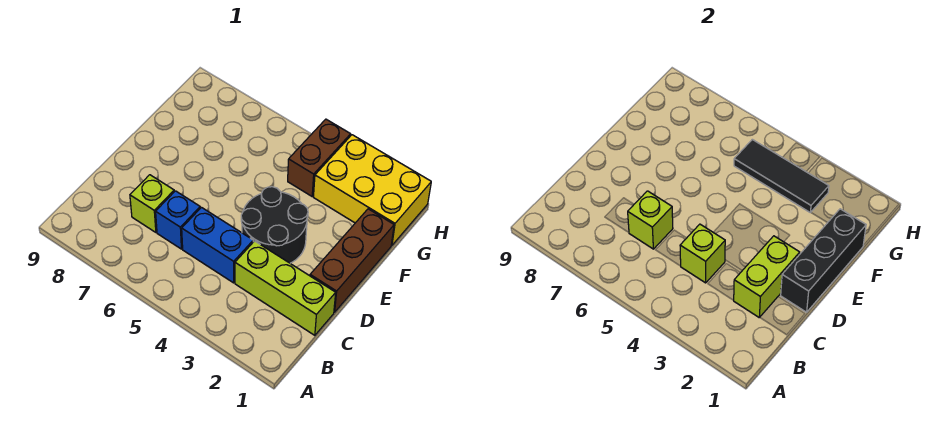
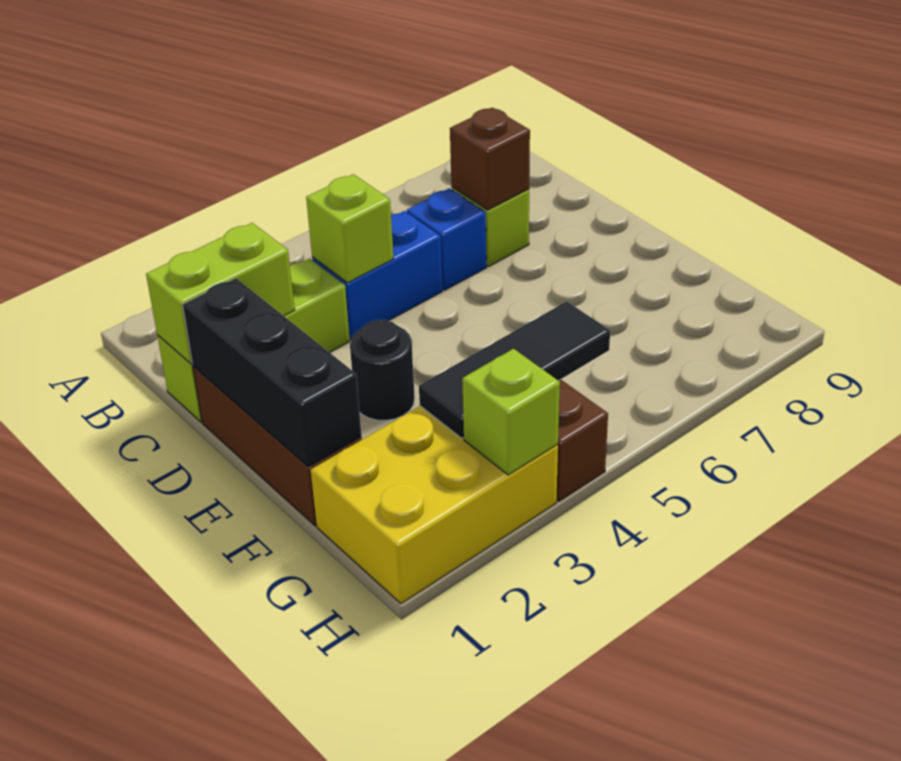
lime 1x2 brick [733,236,800,318] -> lime 1x2 brick turned to [146,223,295,364]
lime 1x1 brick [628,191,673,249] -> lime 1x1 brick moved to [462,349,560,475]
none -> brown 1x1 brick [450,108,530,210]
black 2x2 round brick [241,187,308,263] -> black 1x1 round brick [350,320,415,421]

